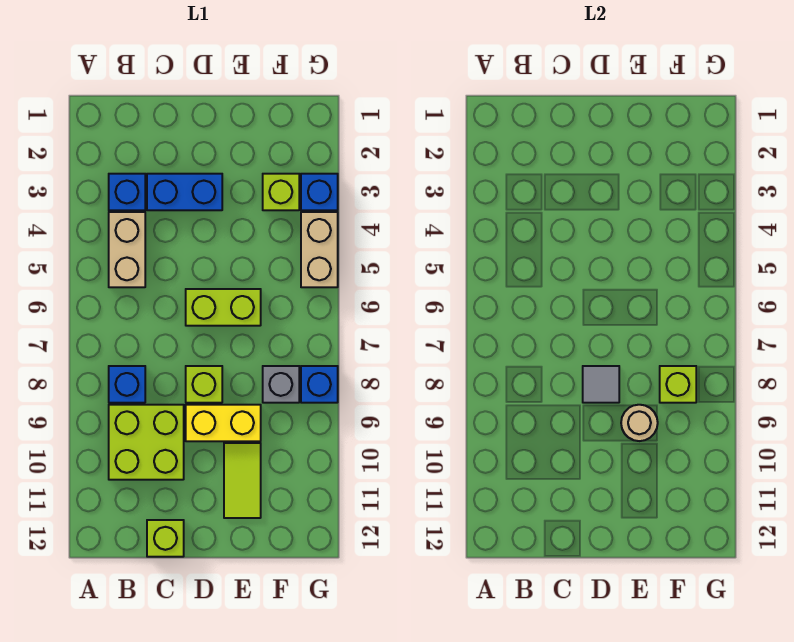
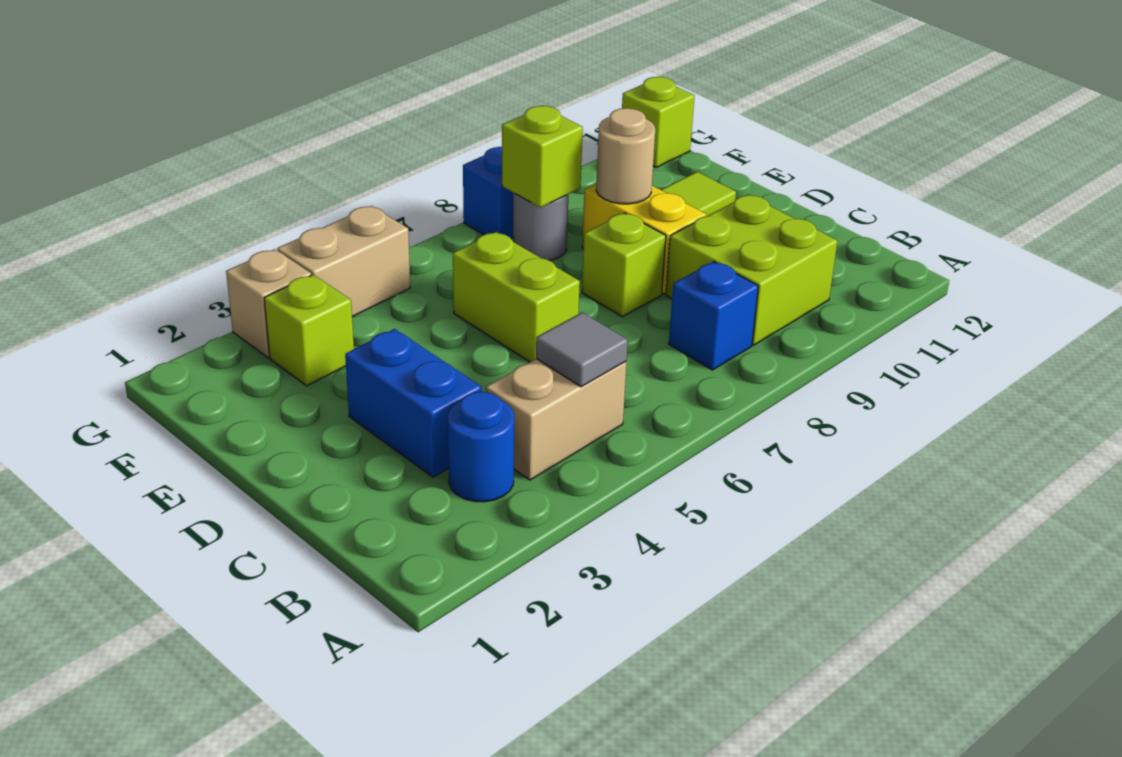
blue 1x1 brick [109,174,145,210] -> blue 1x1 round brick [448,392,514,502]
lime 1x1 brick [147,520,184,557] -> lime 1x1 brick moved to [622,77,694,168]
grey 1x1 tile [583,366,619,403] -> grey 1x1 tile moved to [536,312,628,387]
grey 1x1 brick [263,366,299,403] -> grey 1x1 round brick [513,193,568,261]
blue 1x1 brick [301,174,338,210] -> tan 1x1 brick [226,249,311,358]

